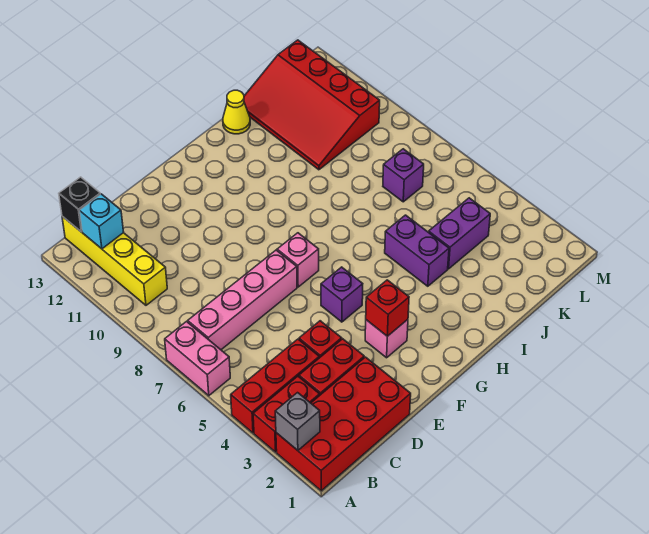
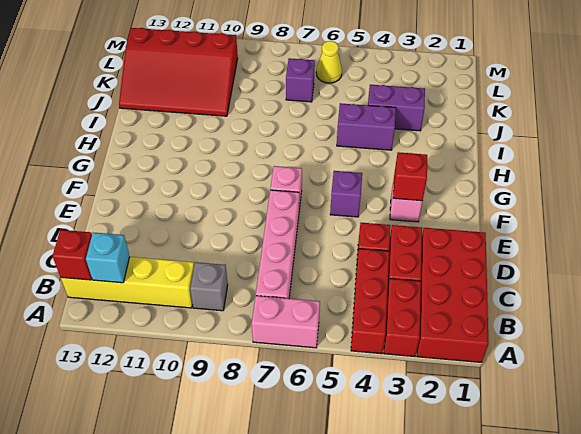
grey 1x1 brick [275,393,320,450] -> grey 1x1 brick moved to [190,262,228,311]
black 1x1 brick [59,177,100,232] -> red 1x1 brick [53,230,92,280]
yellow 1x1 cone [223,90,250,134] -> yellow 1x1 cone moved to [316,41,342,83]
purple 1x2 brick [429,198,490,269] -> purple 1x2 brick turned to [368,85,425,131]

